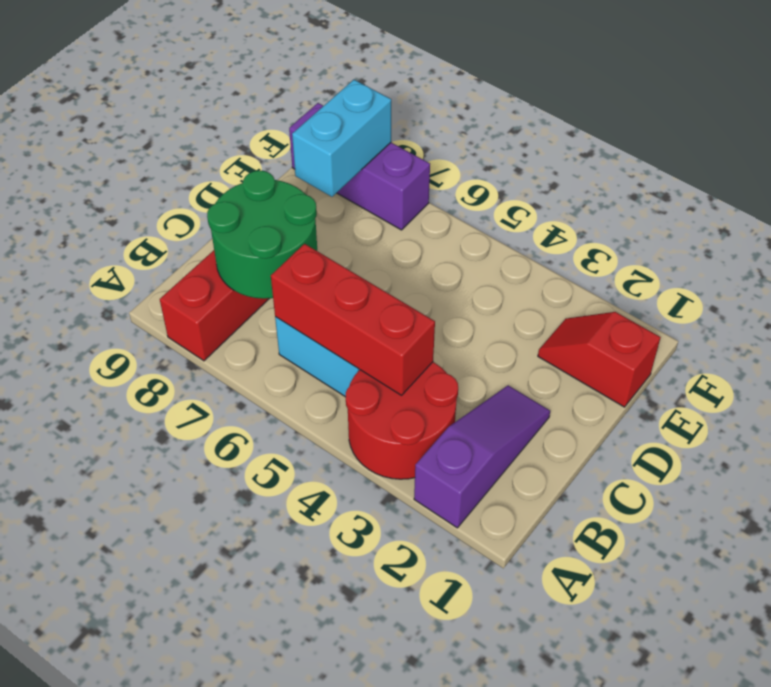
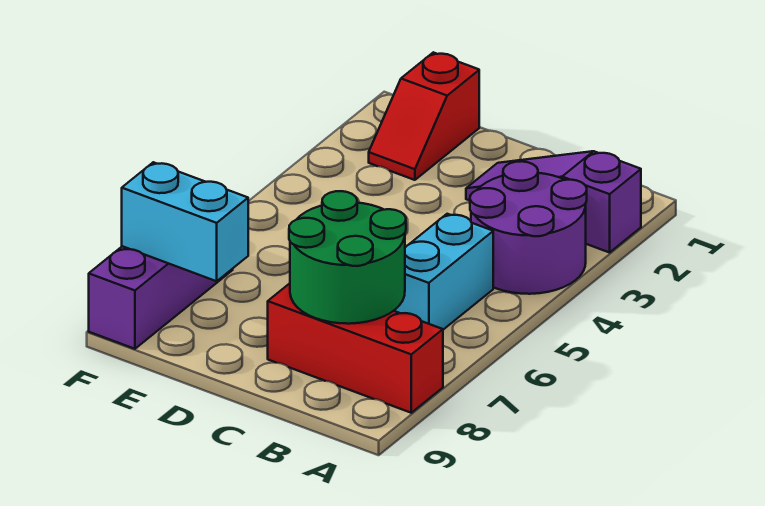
red 2x2 round brick [346,362,458,479] -> purple 2x2 round brick [470,161,587,294]
red 1x3 brick [271,244,435,395] -> none

